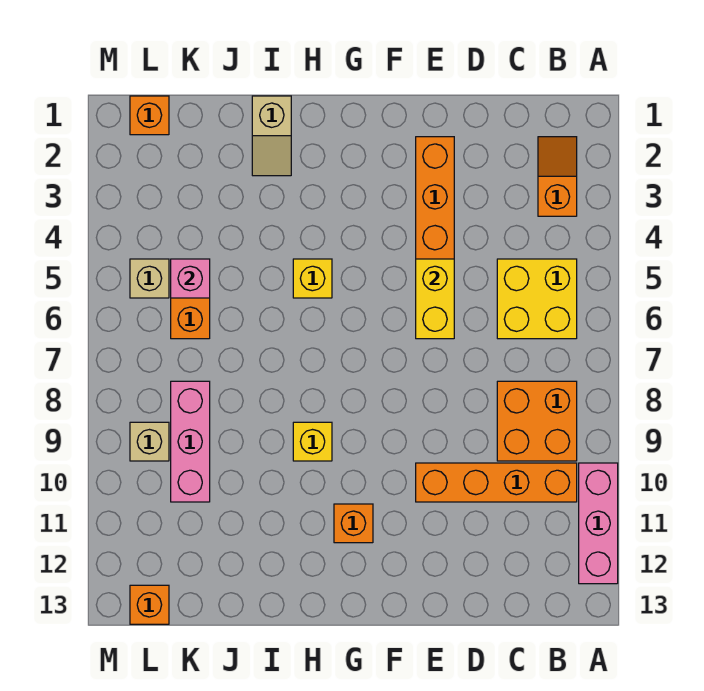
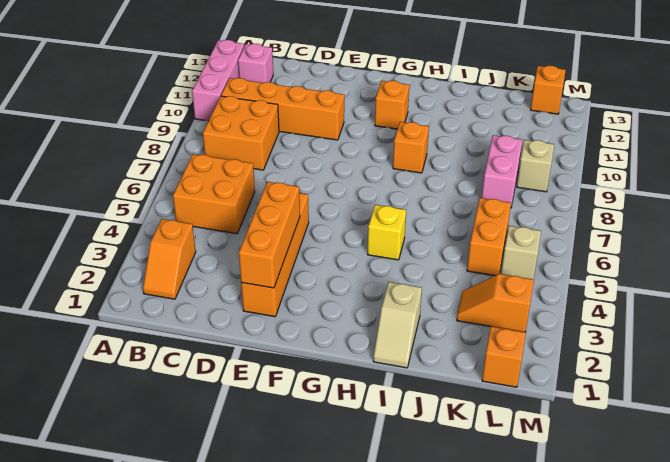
yellow 2x2 brick [497,259,577,339] -> orange 2x2 brick [173,154,255,234]
none -> orange 1x3 brick [239,182,300,288]
yellow 1x2 brick [416,259,454,339] -> none
yellow 1x1 brick [293,422,332,461] -> orange 1x1 brick [393,122,429,173]
tan 1x2 slope [252,96,291,176] -> tan 1x2 slope turned to [373,282,422,368]
none -> orange 1x2 slope [457,274,534,332]
pink 1x1 brick [171,259,210,298] -> pink 1x1 brick moved to [238,44,273,83]
pink 1x3 brick [171,381,210,502] -> pink 1x2 brick [482,135,522,208]

